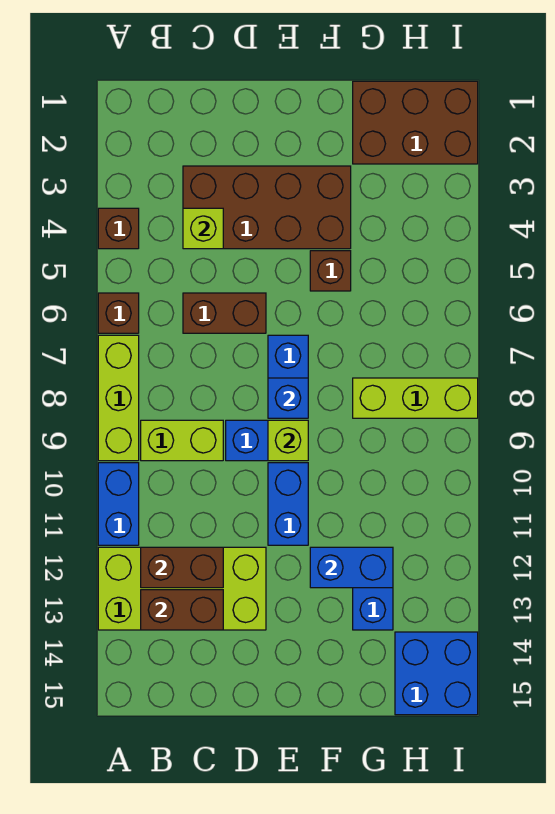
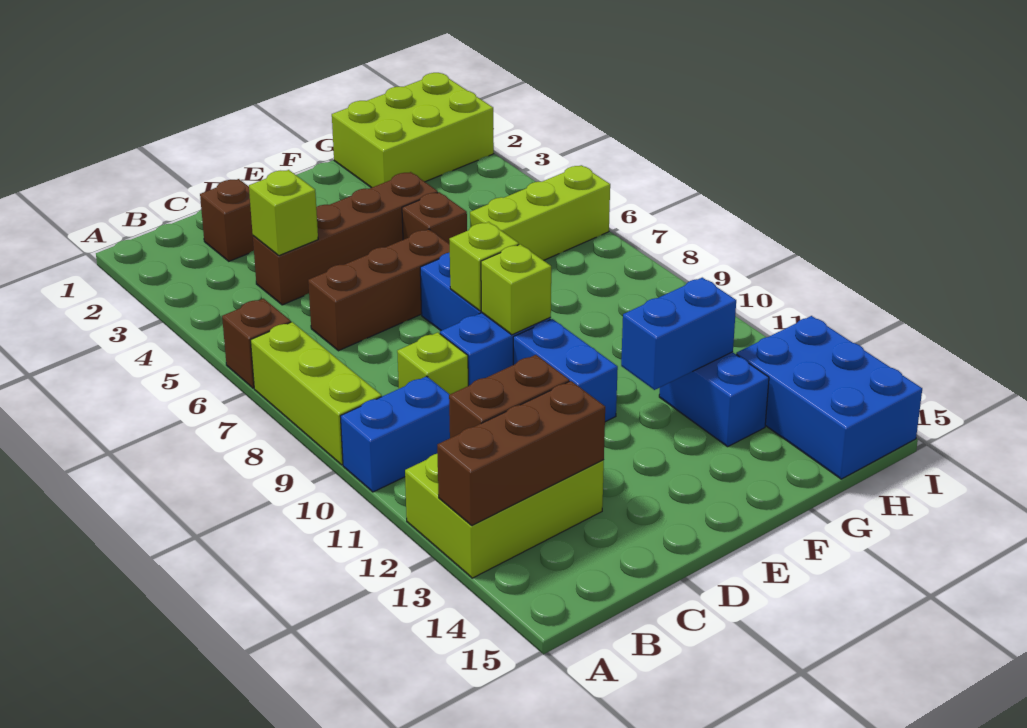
brown 1x1 brick [98,208,139,249] -> brown 1x1 brick moved to [200,179,254,261]
blue 1x2 brick [98,463,139,545] -> blue 1x2 brick turned to [340,376,450,492]
lime 2x4 brick [98,547,266,630] -> lime 2x3 brick [405,454,604,578]
lime 1x2 brick [141,420,223,461] -> lime 1x1 brick [397,332,468,394]
brown 1x2 brick [141,590,223,630] -> brown 1x3 brick [437,381,605,525]
brown 2x4 brick [183,166,351,249] -> brown 1x4 brick [253,172,438,305]
brown 1x2 brick [183,293,266,333] -> brown 1x3 brick [308,229,450,351]
blue 1x1 brick [268,378,308,418] -> lime 1x1 brick [449,222,519,311]
brown 2x3 brick [353,81,478,164] -> lime 2x3 brick [332,73,494,188]
lime 1x3 brick [353,378,478,418] -> lime 1x3 brick moved to [470,165,610,260]
blue 2x2 brick [395,632,478,715] -> blue 2x3 brick [736,316,922,479]

